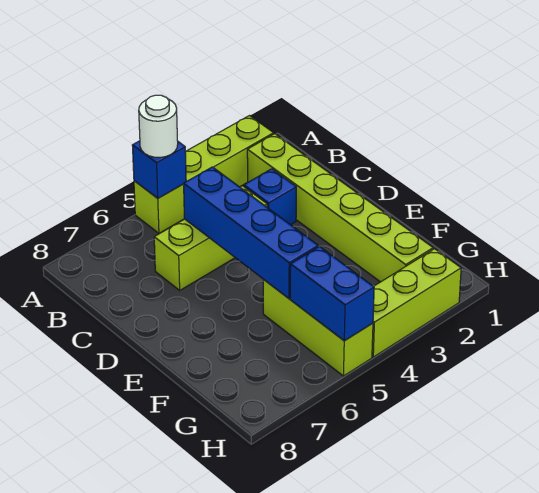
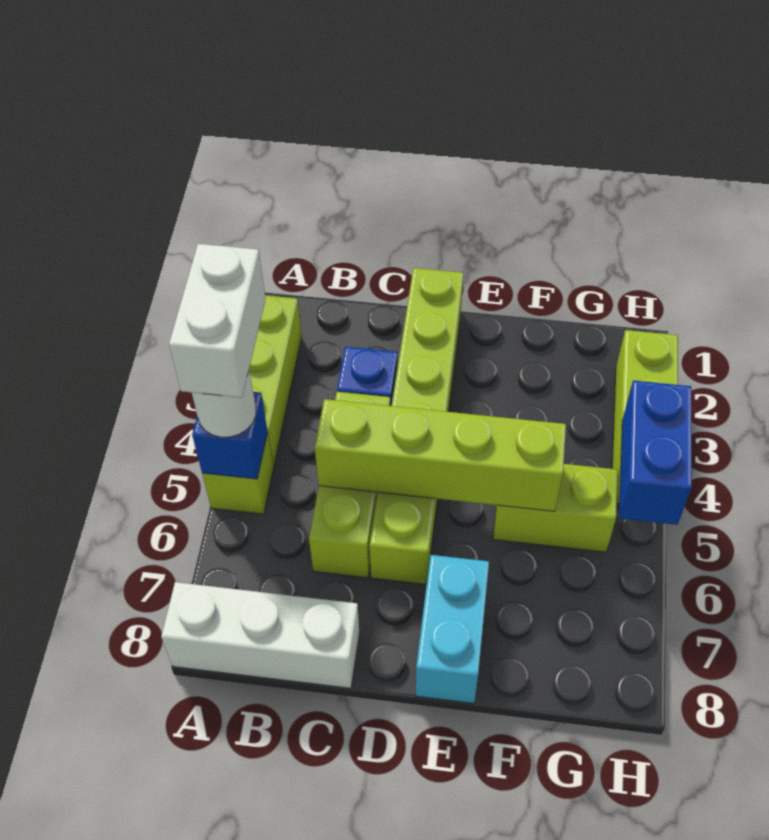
none -> white 1x2 brick [169,244,266,398]
none -> white 1x3 brick [161,582,360,688]
lime 1x6 brick [247,134,433,282] -> lime 1x6 brick turned to [370,268,463,584]
blue 1x4 brick [184,167,318,298] -> lime 1x4 brick [315,399,566,511]
none -> cyan 1x2 brick [416,555,489,703]
lime 1x3 brick [263,280,373,376] -> lime 1x2 brick [493,464,618,552]
blue 1x2 brick [290,247,374,341] -> blue 1x2 brick turned to [619,380,692,525]

